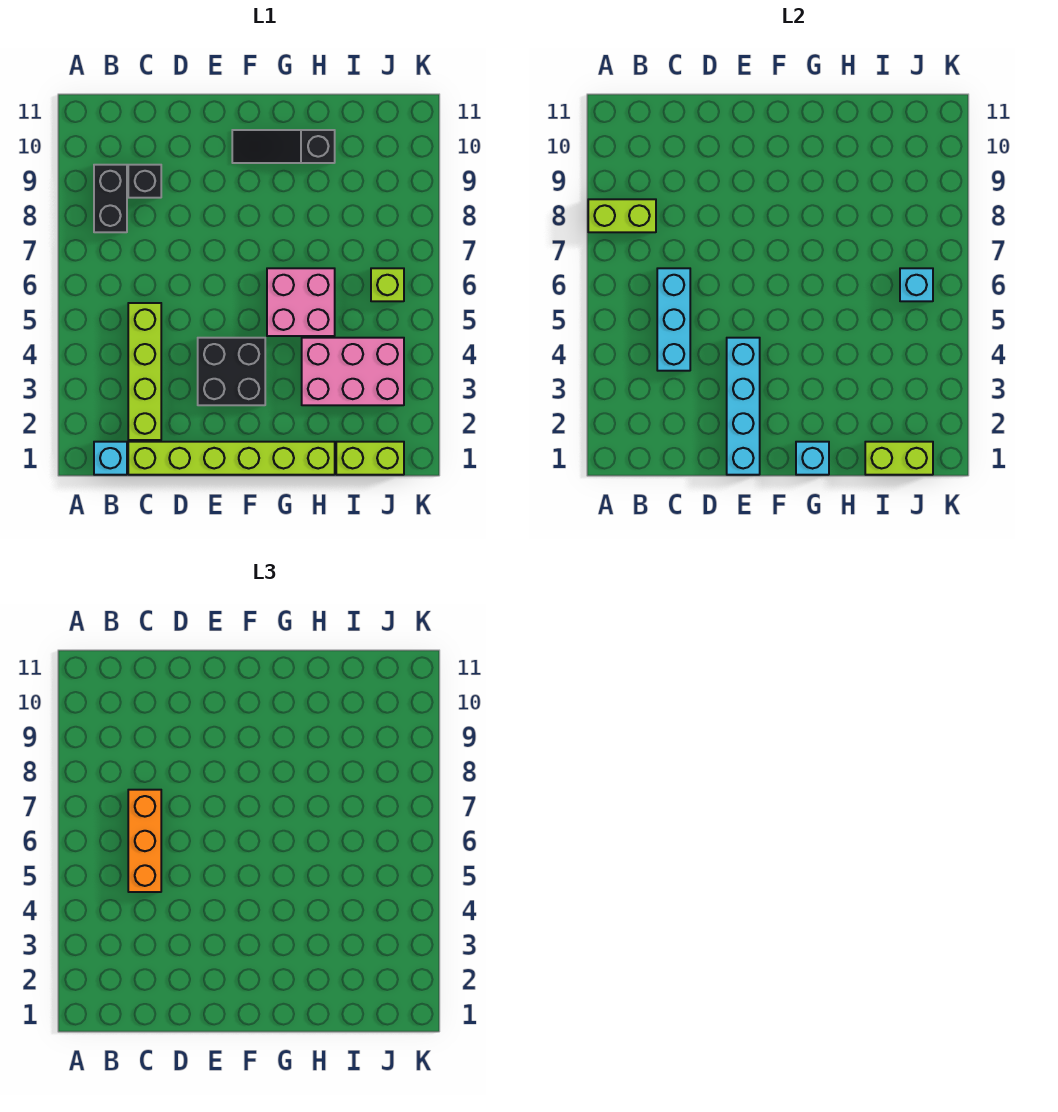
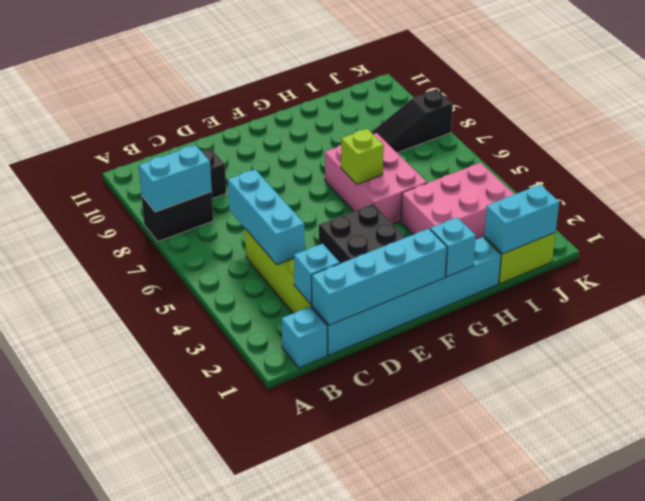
lime 1x2 brick [588,199,656,232] -> cyan 1x2 brick [139,145,212,212]
black 1x2 brick [94,165,127,232] -> black 1x2 brick turned to [142,192,213,242]
lime 1x6 brick [128,442,335,475] -> cyan 1x6 brick [312,237,501,355]
orange 1x3 brick [128,790,161,892] -> none
cyan 1x4 brick [727,338,760,475] -> cyan 1x4 brick turned to [312,229,447,325]
black 1x3 slope [232,130,335,163] -> black 1x3 slope moved to [371,90,453,153]
pink 2x2 brick [267,268,335,336] -> pink 2x3 brick [325,133,427,224]
lime 1x2 brick [865,442,933,475] -> cyan 1x2 brick [484,185,559,254]
lime 1x1 brick [371,268,404,301] -> lime 1x1 brick moved to [341,129,384,184]
cyan 1x1 brick [900,268,933,301] -> cyan 1x1 brick moved to [294,244,340,305]

